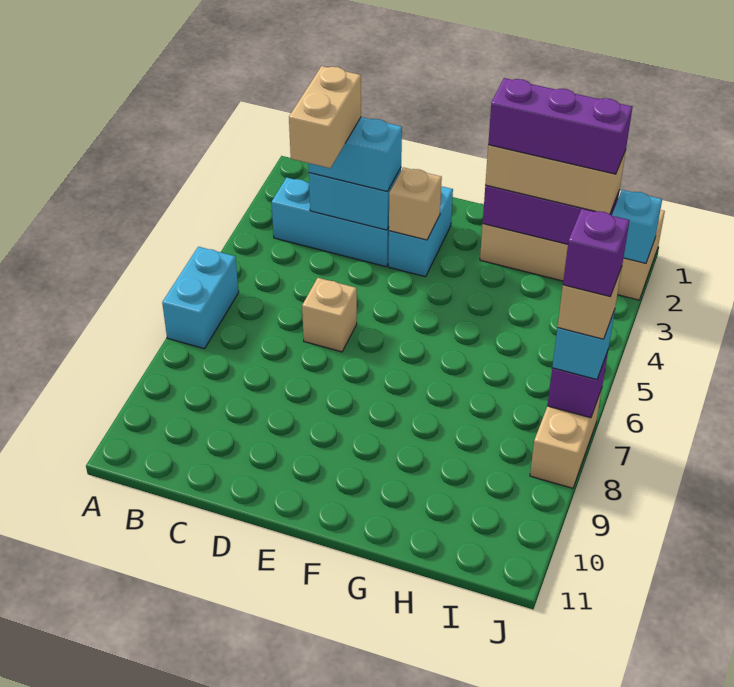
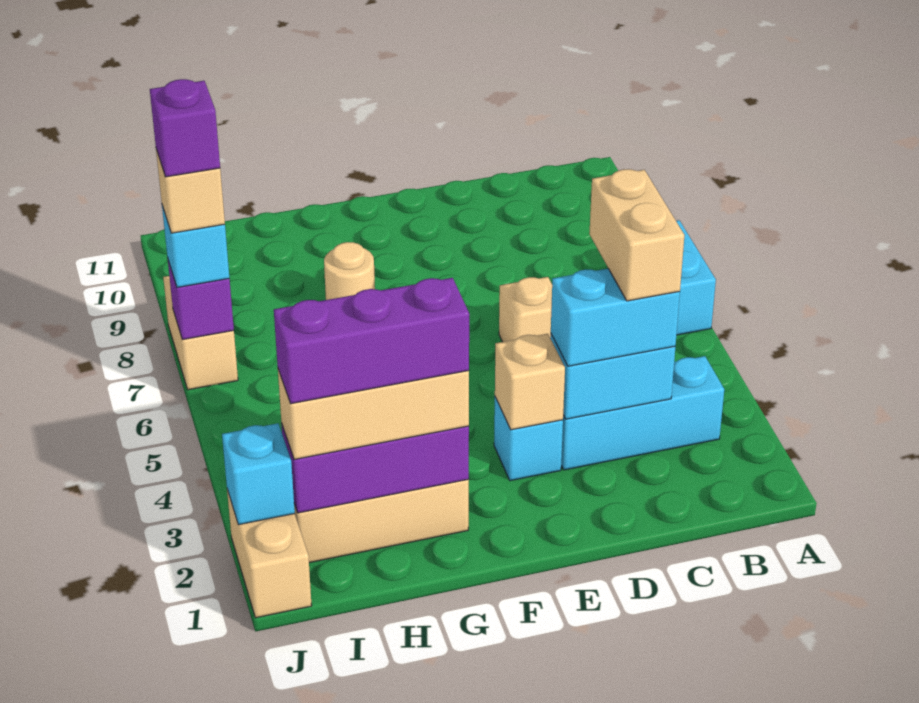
cyan 1x2 brick [388,186,453,277] -> cyan 1x1 brick [494,397,563,481]
none -> tan 1x1 round brick [324,242,375,300]

